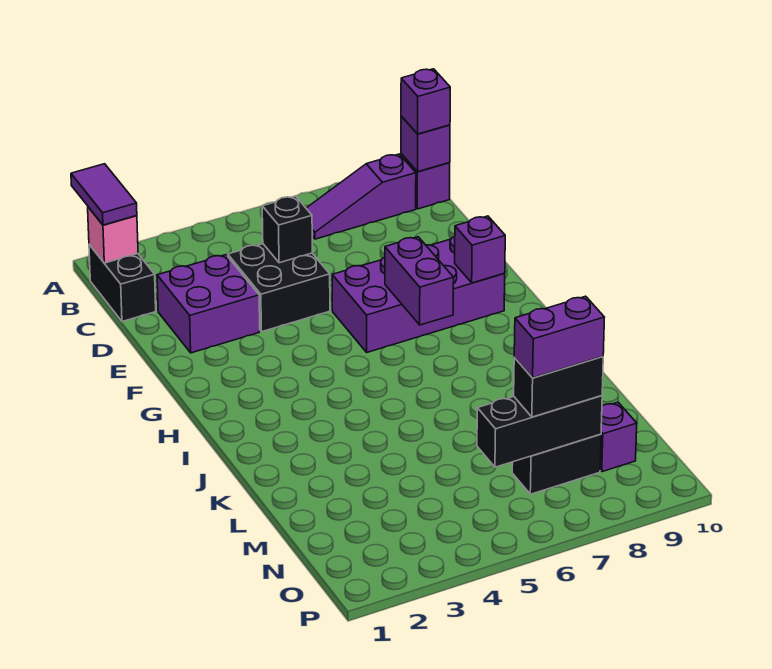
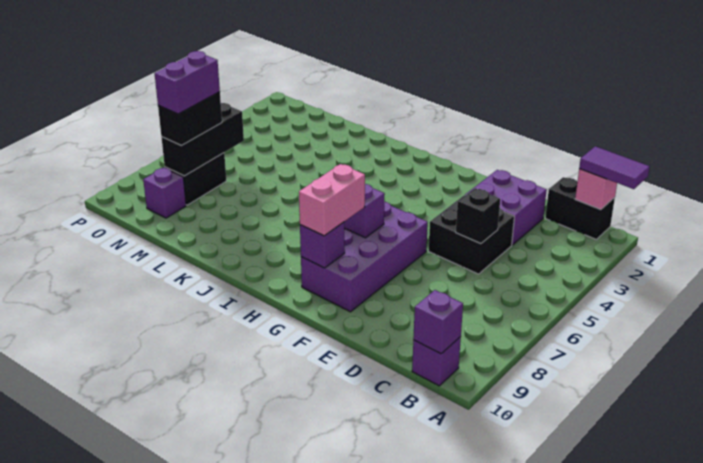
purple 1x3 slope [306,154,416,239] -> none
purple 1x1 brick [401,69,450,134] -> none
none -> pink 1x2 brick [299,164,365,236]

